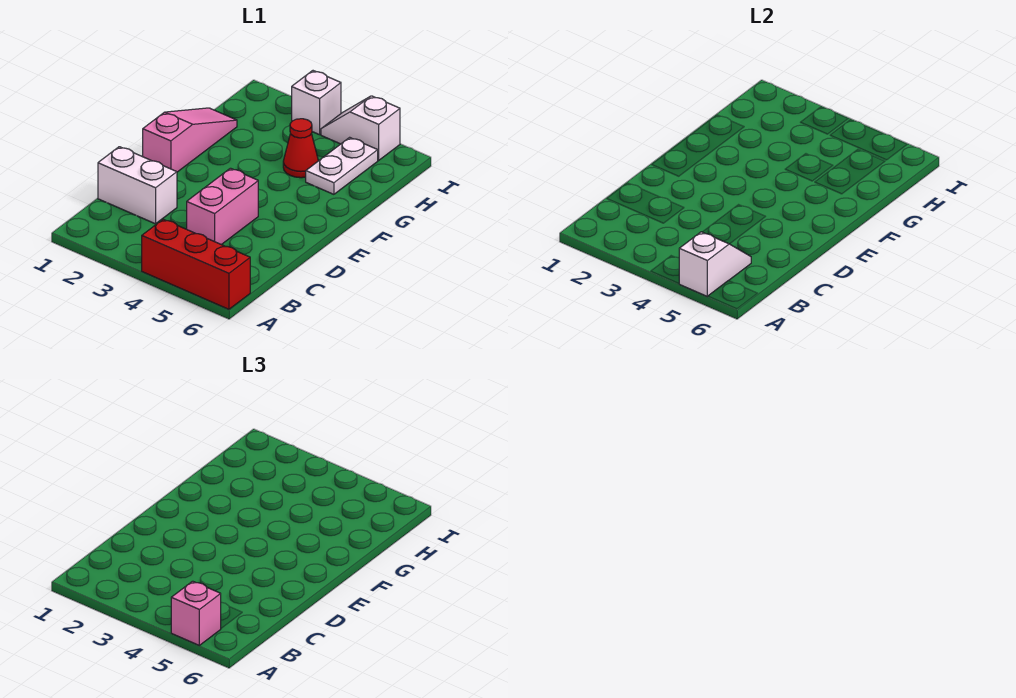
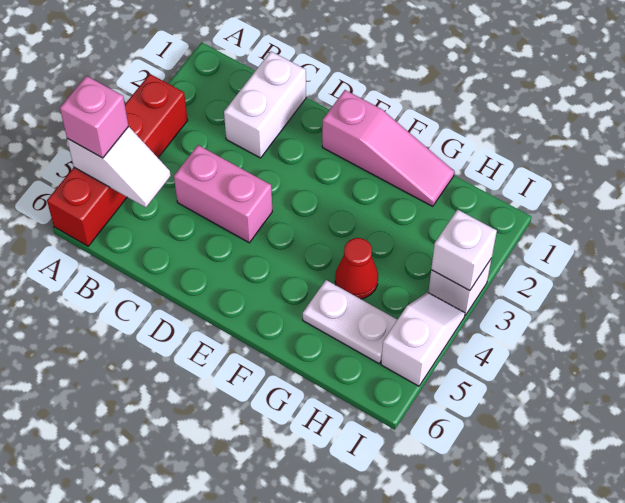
red 1x3 brick [142,219,250,309] -> red 1x4 brick [47,74,188,246]
none -> white 1x1 brick [431,210,497,291]

